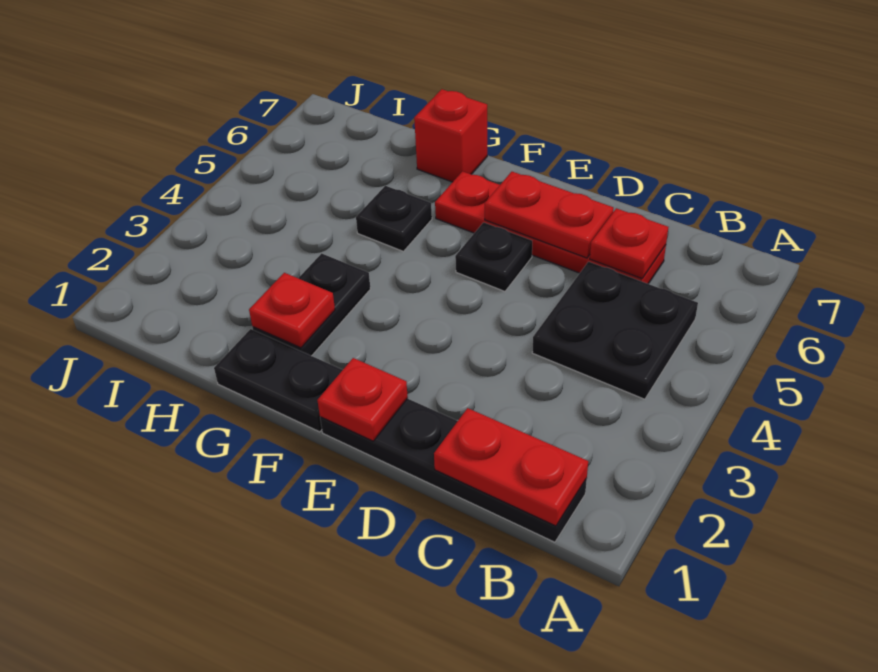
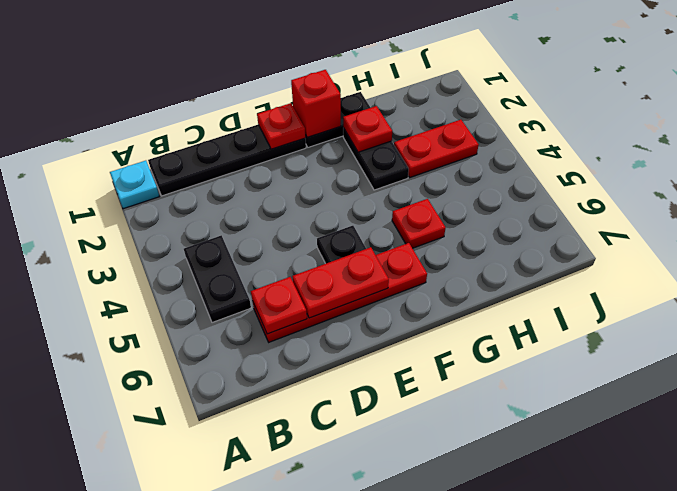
none -> cyan 1x1 plate [110,161,159,209]
red 1x2 plate [434,408,588,526] -> red 1x2 plate moved to [394,120,479,177]
black 2x2 plate [532,262,698,399] -> black 1x2 plate [184,235,251,323]
black 1x1 plate [356,186,432,251] -> red 1x1 plate [392,199,446,248]
red 1x1 brick [414,89,487,182] -> red 1x1 brick moved to [291,70,341,137]

